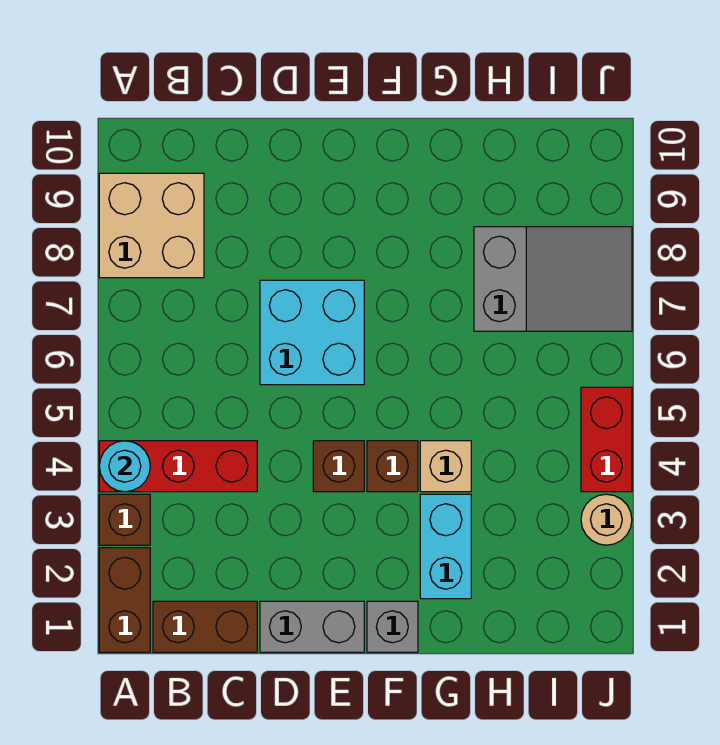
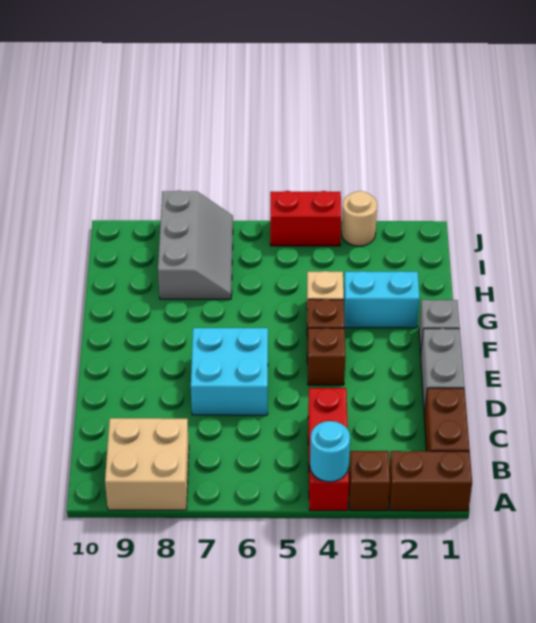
grey 2x3 slope [474,227,632,331] -> grey 2x3 slope turned to [158,191,233,299]

